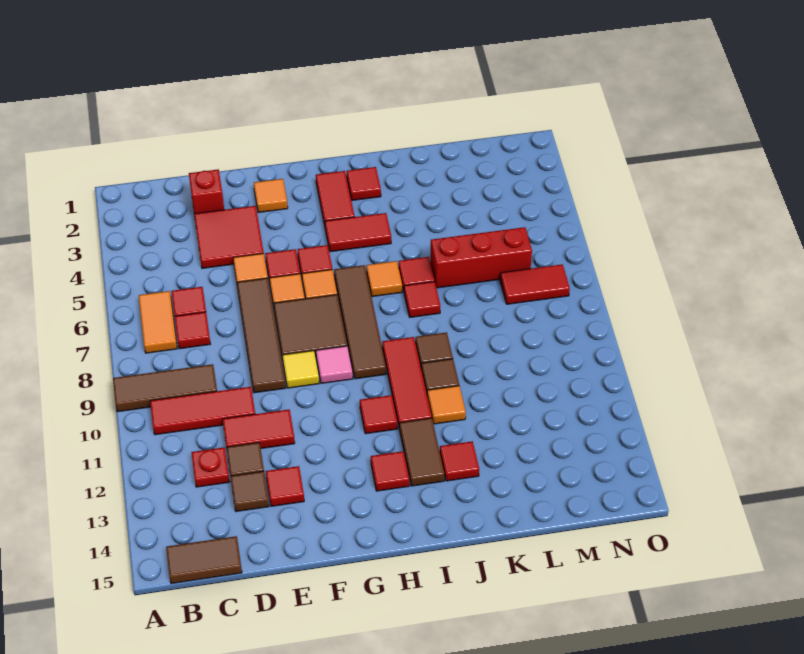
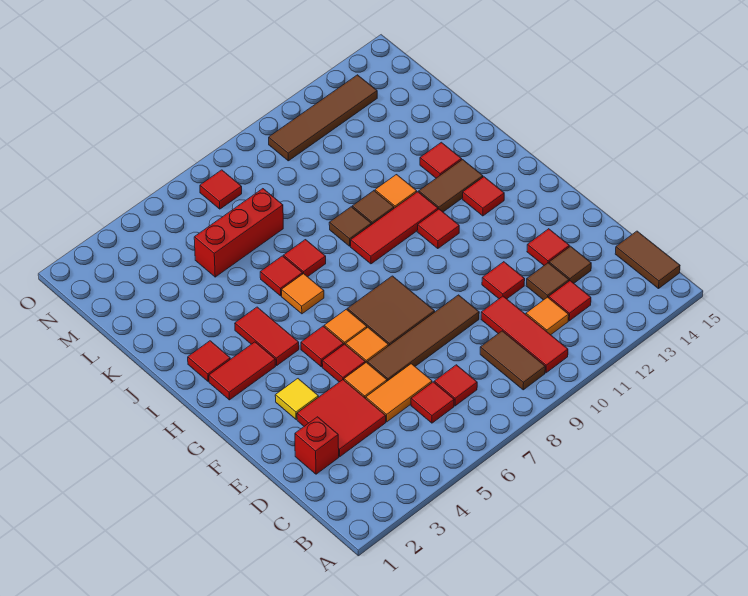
brown 1x3 tile [113,364,217,412] -> brown 1x2 tile [480,331,545,390]
orange 1x2 tile [139,291,177,353] -> orange 1x2 tile moved to [366,364,432,422]
red 1x1 plate [191,447,229,487] -> red 1x1 tile [549,281,591,321]
red 1x2 tile [223,410,295,448] -> red 1x1 tile [482,262,525,299]
orange 1x1 tile [254,179,288,213] -> orange 1x1 tile moved to [526,297,569,335]
yellow 1x1 tile [282,351,319,388] -> yellow 1x1 tile moved to [275,379,318,419]
pink 1x1 tile [316,346,353,383] -> none
brown 1x4 tile [334,265,386,379] -> brown 1x4 tile moved to [269,75,377,161]
red 1x3 brick [430,227,532,288] -> red 1x3 brick turned to [194,189,283,277]
red 1x2 tile [500,264,570,304] -> red 1x1 tile [200,170,242,209]

